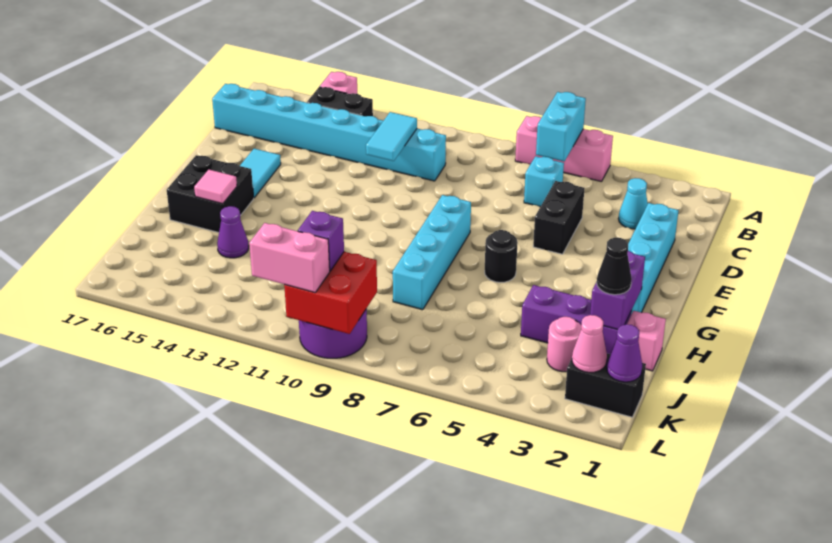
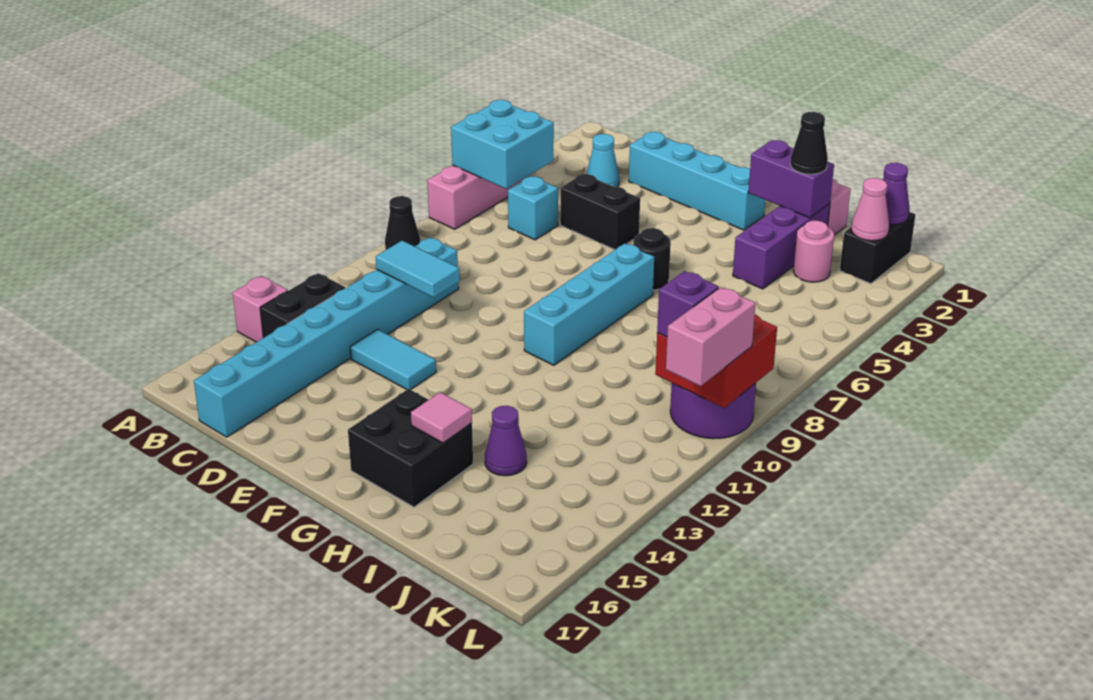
cyan 1x2 brick [536,92,586,161] -> cyan 2x2 brick [451,100,554,189]
none -> black 1x1 cone [385,196,420,250]
cyan 1x2 tile [240,149,281,198] -> cyan 1x2 tile moved to [350,329,436,390]
cyan 1x4 brick [393,195,471,310] -> cyan 1x4 brick turned to [524,243,654,365]

